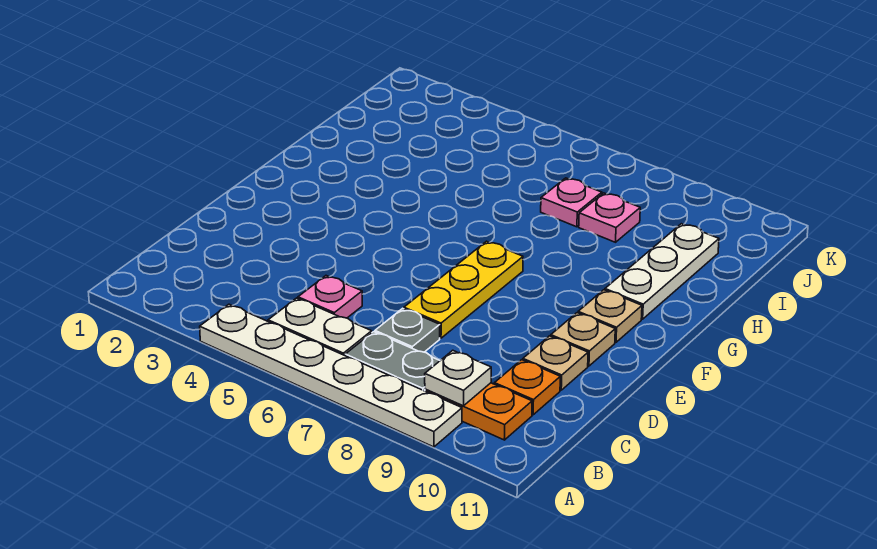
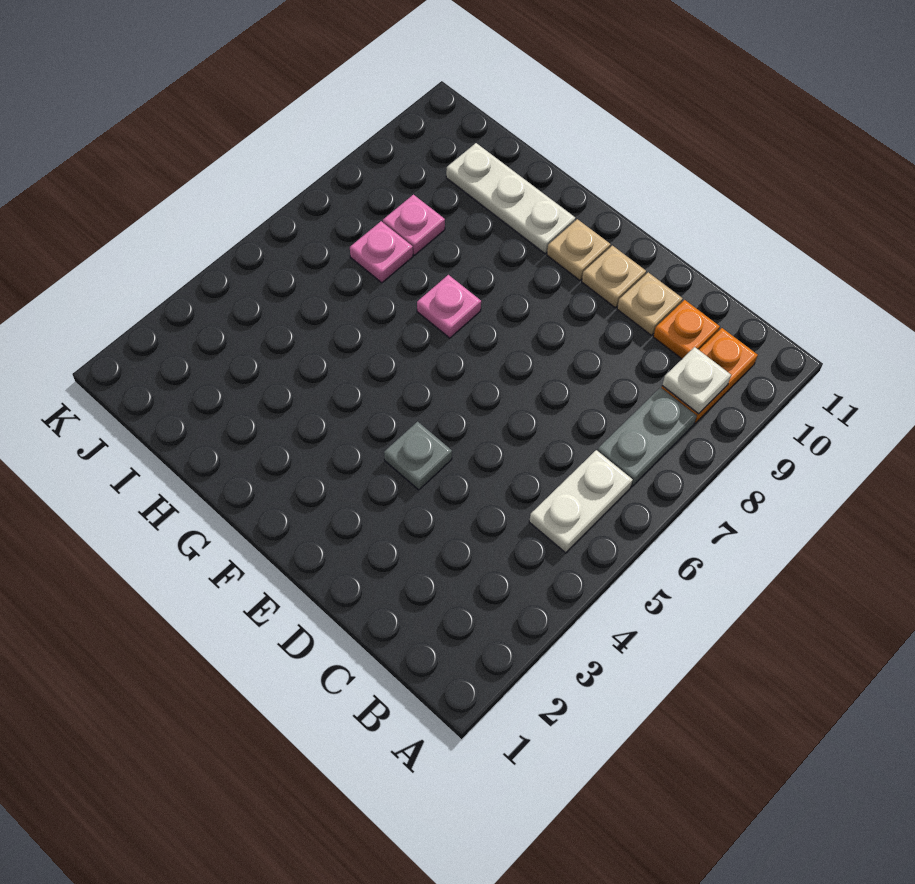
white 1x6 plate [200,304,462,447] -> none
pink 1x1 plate [298,276,362,318] -> pink 1x1 plate moved to [417,275,481,338]
grey 1x1 plate [375,308,440,352] -> grey 1x1 plate moved to [384,422,452,490]
yellow 1x3 plate [404,241,523,338] -> none

